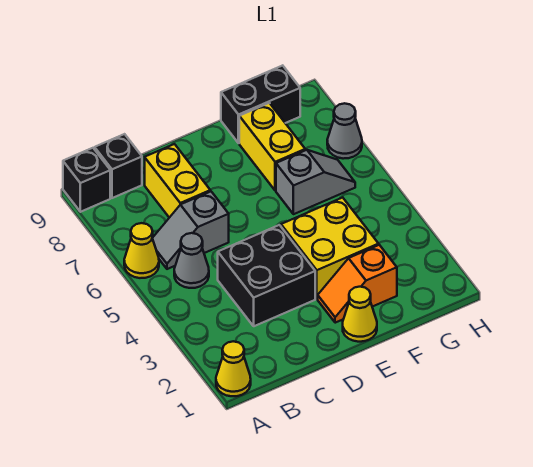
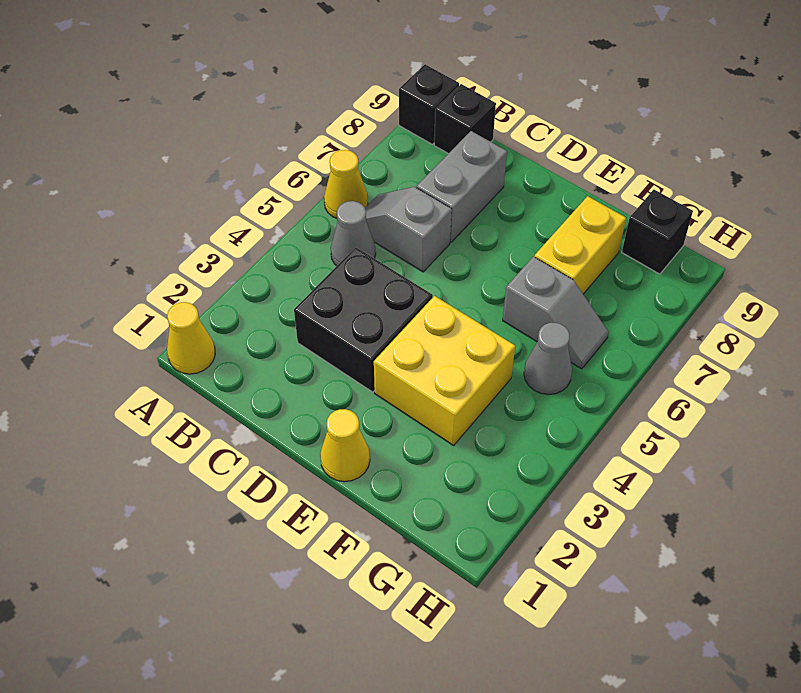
yellow 1x2 brick [145,144,210,218] -> grey 1x2 brick [416,131,507,242]
orange 1x2 slope [318,245,397,323] -> none
black 1x2 brick [221,65,300,143] -> black 1x1 brick [622,190,693,274]
grey 1x1 cone [327,103,362,159] -> grey 1x1 cone moved to [524,323,572,395]

